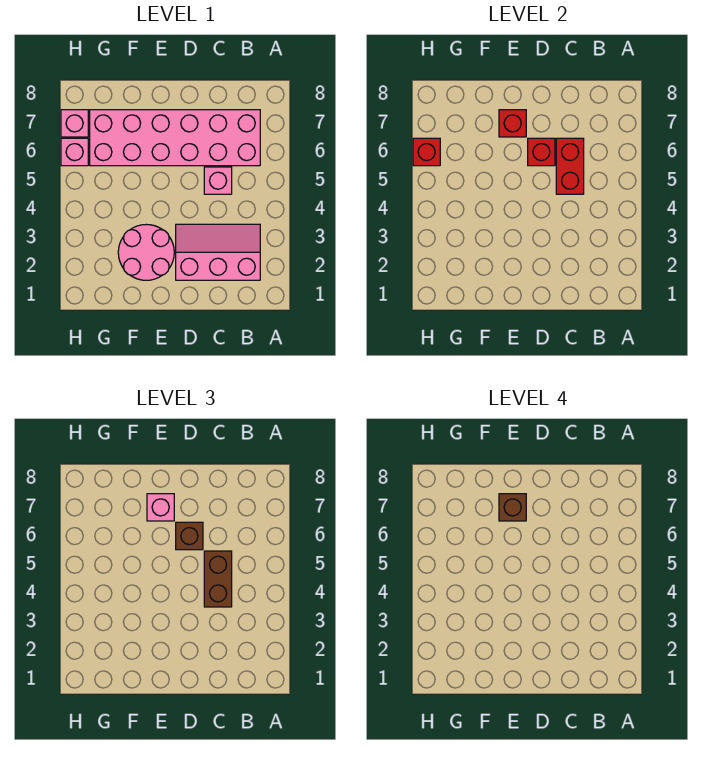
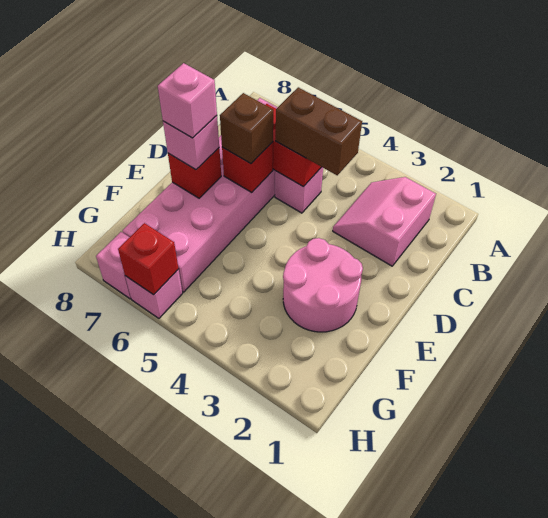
pink 2x3 slope [176,224,260,280] -> pink 2x2 slope [333,177,436,266]
brown 1x1 brick [499,494,526,521] -> pink 1x1 brick [158,63,217,138]

